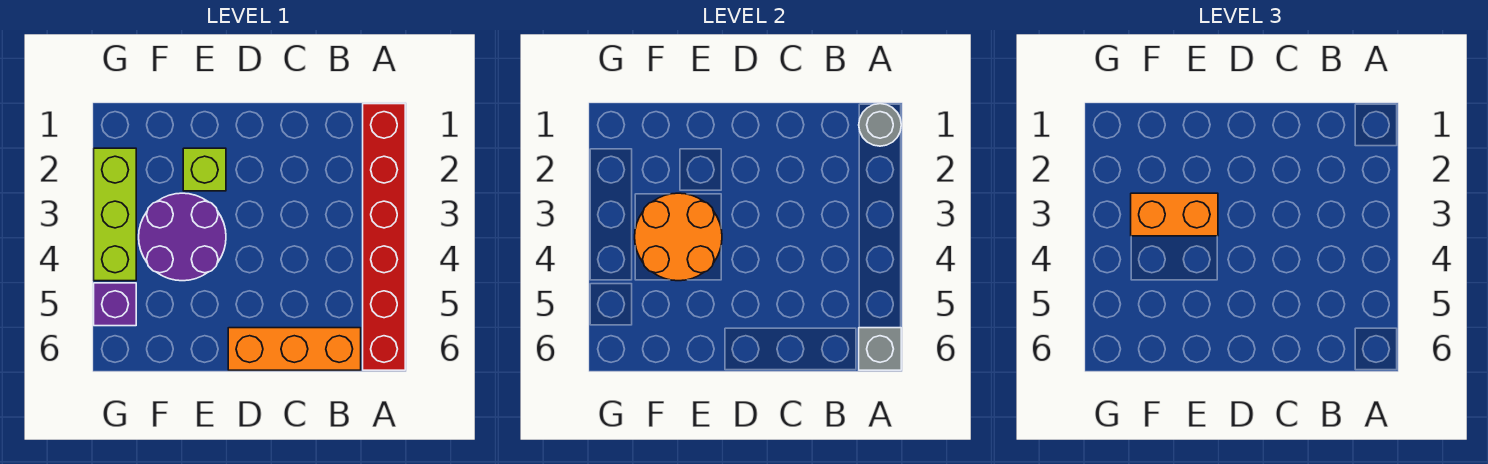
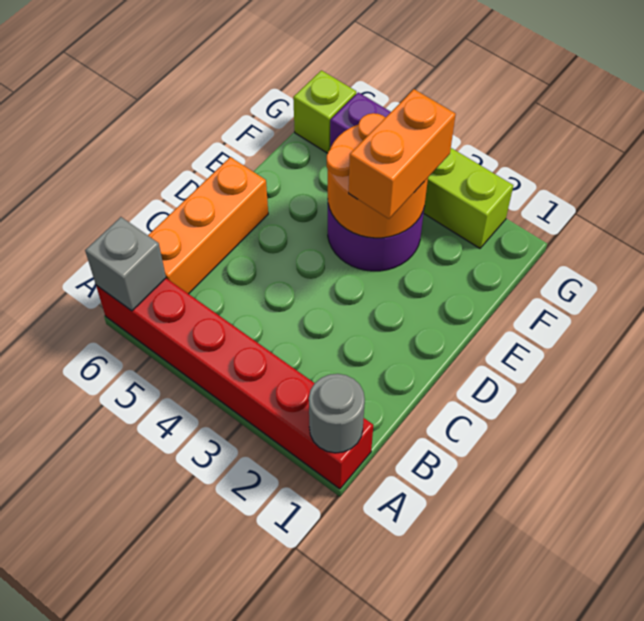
lime 1x1 brick [183,148,226,191] -> lime 1x1 brick moved to [293,70,356,153]

